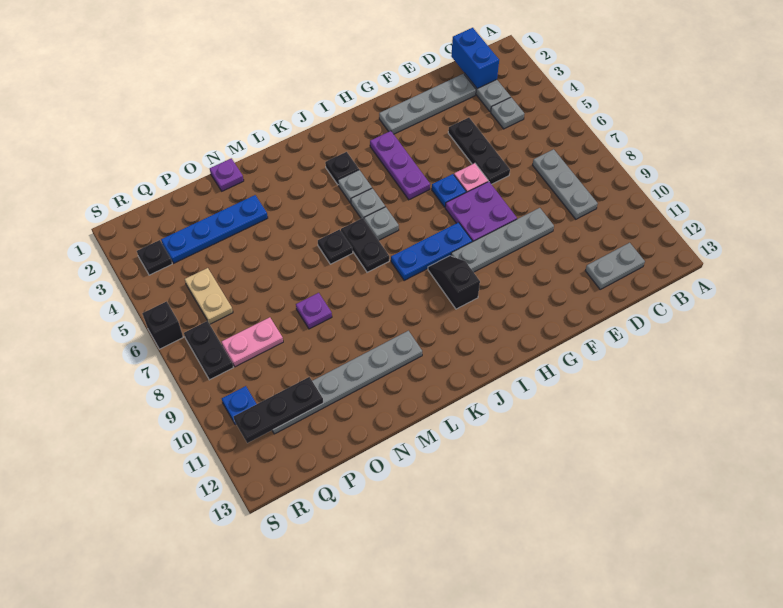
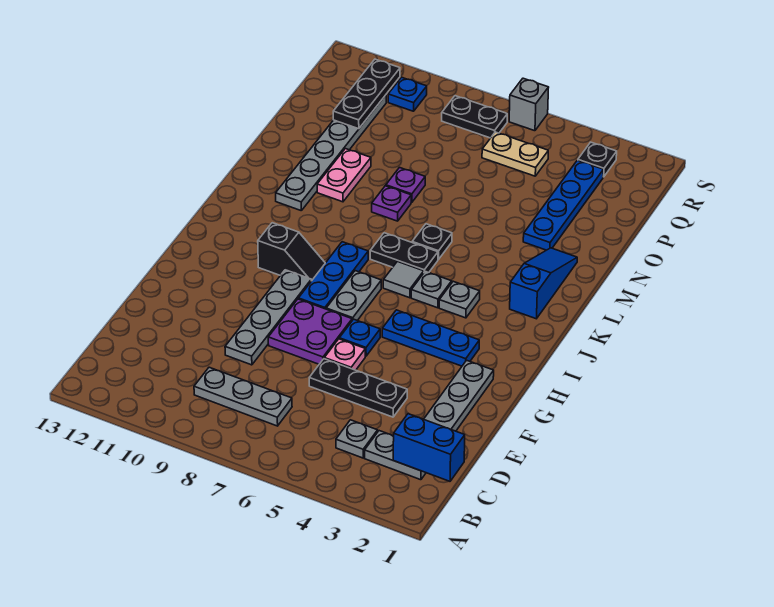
grey 1x2 plate [585,243,645,289] -> grey 1x2 plate moved to [326,271,381,320]
purple 1x3 plate [370,131,430,200] -> blue 1x3 plate [382,310,479,366]
black 1x1 plate [325,152,359,184] -> none
grey 1x1 plate [364,207,399,240] -> grey 1x1 tile [383,261,424,298]
none -> blue 1x3 slope [510,248,577,319]
purple 1x1 plate [210,158,244,191] -> purple 1x1 plate moved to [372,186,411,221]
pink 1x2 plate [222,317,283,367] -> pink 1x2 plate moved to [317,149,371,202]
black 1x1 brick [142,301,183,349] -> grey 1x1 brick [509,78,549,131]

